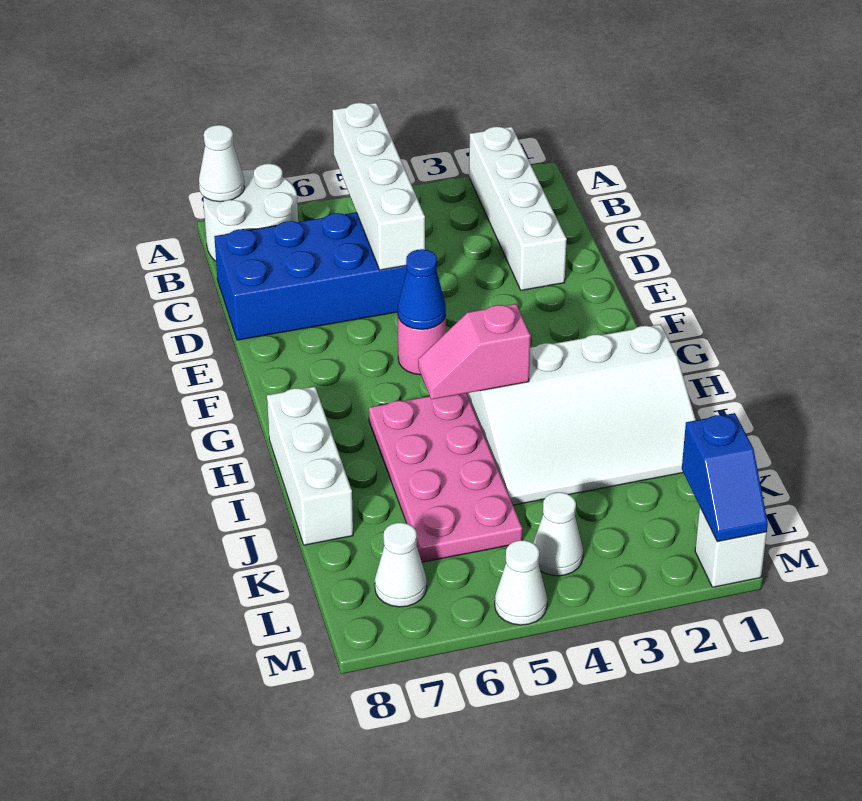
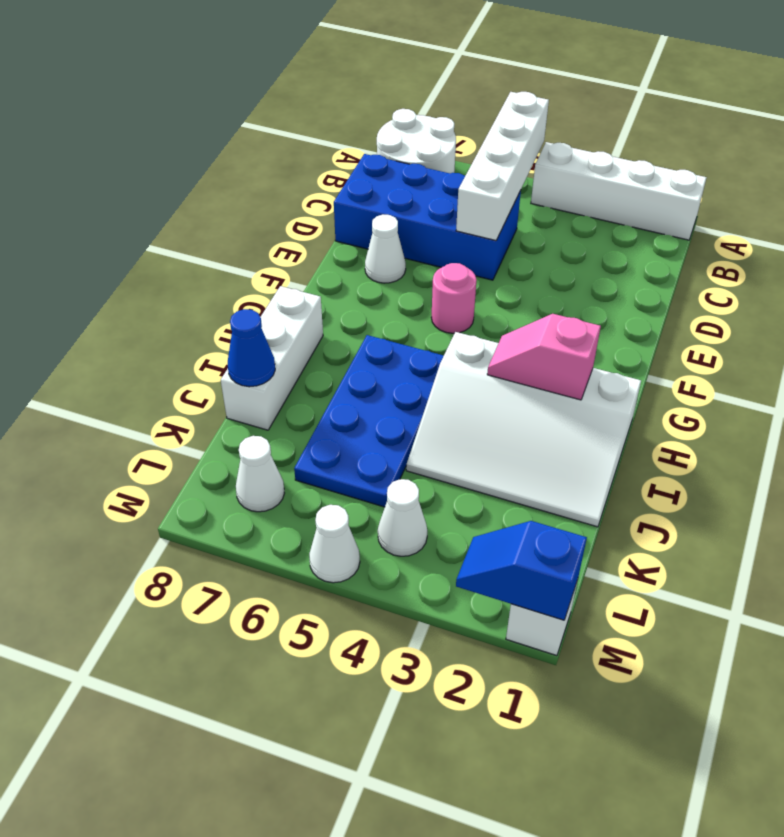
white 1x4 brick [469,127,567,290] -> white 1x4 brick turned to [531,142,707,240]
white 1x1 cone [199,125,245,202] -> white 1x1 cone moved to [365,215,406,283]
blue 1x1 cone [398,249,446,329] -> blue 1x1 cone moved to [228,309,275,387]
pink 1x2 slope [418,304,531,399] -> pink 1x2 slope moved to [487,314,601,400]
pink 2x4 plate [369,393,523,562] -> blue 2x4 plate [294,335,444,507]
blue 1x2 slope [682,413,768,542] -> blue 1x2 slope turned to [456,521,587,620]

